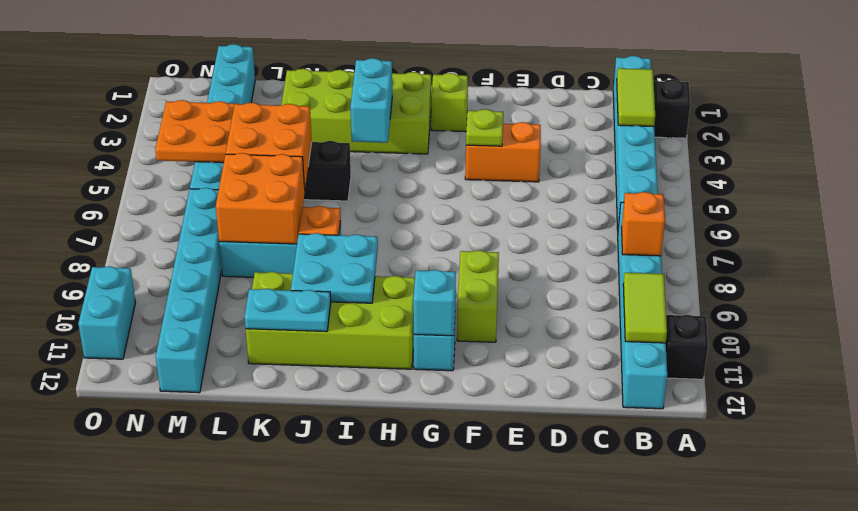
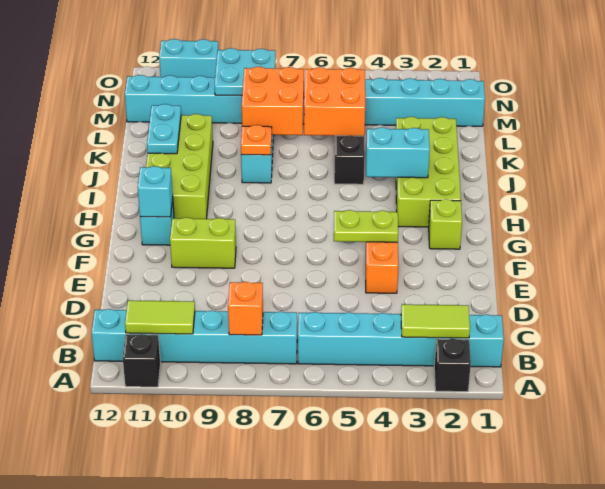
lime 1x1 plate [466,109,503,146] -> lime 1x2 plate [334,210,398,242]
cyan 2x2 plate [291,233,378,303] -> cyan 2x2 plate moved to [215,48,276,96]
orange 2x2 plate [155,100,235,163] -> none

